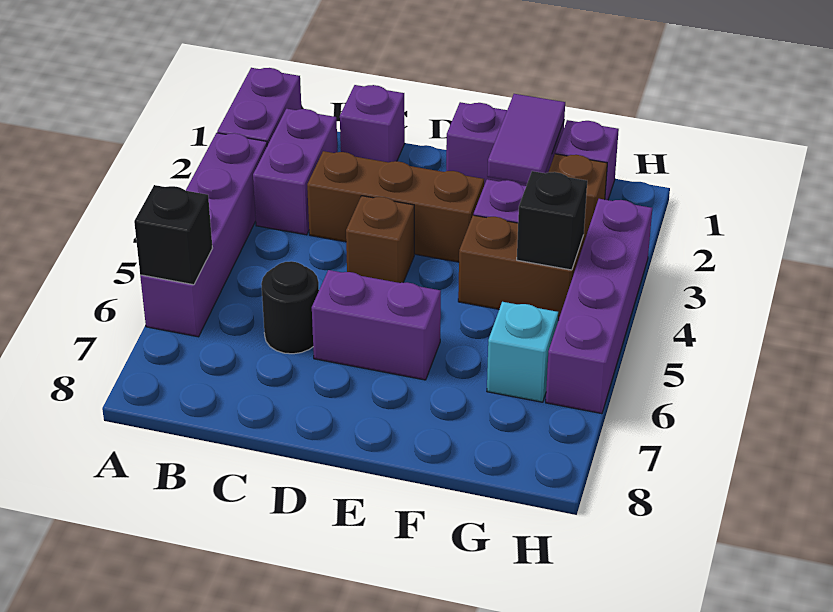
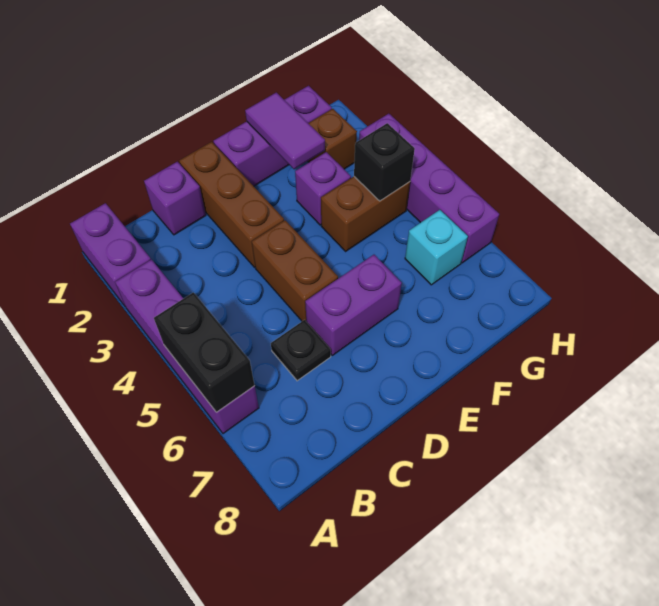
black 1x1 brick [134,185,213,285] -> black 1x2 brick [154,292,255,412]
purple 1x2 brick [253,109,338,235] -> none
brown 1x3 brick [307,151,484,262] -> brown 1x3 brick turned to [179,142,284,267]
black 1x1 round brick [261,261,319,354] -> black 1x1 plate [271,320,331,381]
brown 1x1 brick [346,196,414,283] -> brown 1x2 brick [252,220,338,321]

